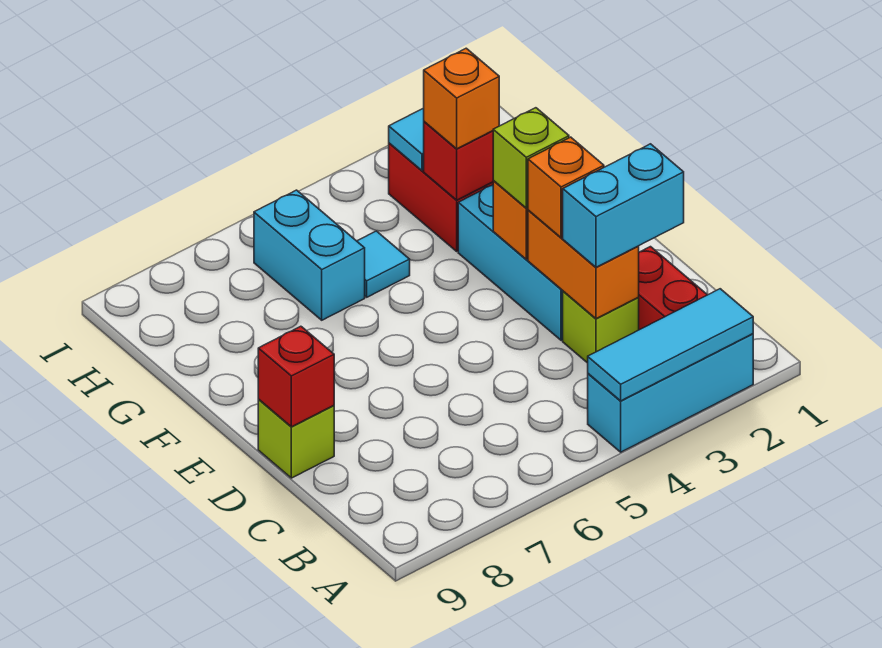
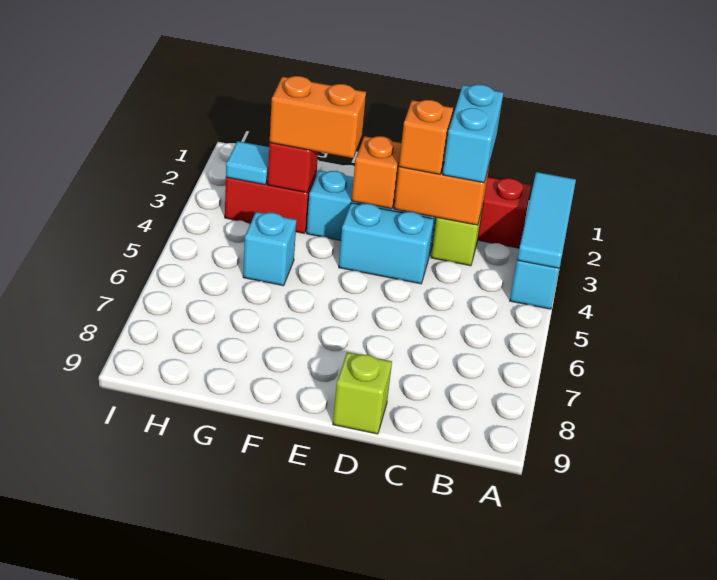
red 1x1 brick [258,326,334,427] -> none
lime 1x1 brick [493,108,569,208] -> none
orange 1x1 brick [424,48,499,149] -> orange 1x2 brick [270,76,366,158]
cyan 1x1 tile [357,231,410,297] -> cyan 1x1 brick [243,212,296,286]
cyan 1x2 brick [254,190,365,320] -> cyan 1x2 brick moved to [339,203,434,284]

